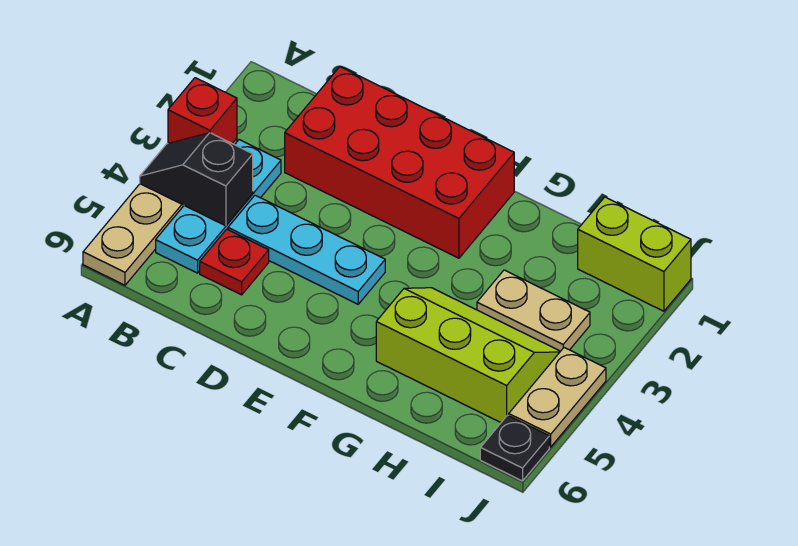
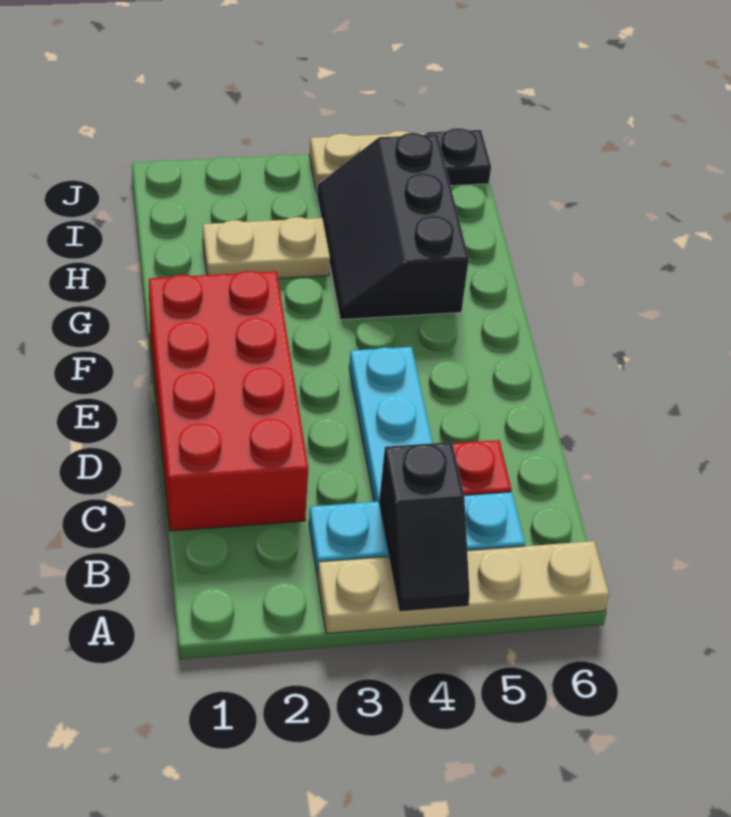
red 1x1 brick [168,78,237,144] -> none
lime 2x3 slope [376,288,560,422] -> black 2x3 slope [317,133,469,320]
tan 1x2 plate [477,270,590,351] -> tan 1x2 plate turned to [203,217,330,279]
lime 1x2 brick [578,197,691,311] -> none

